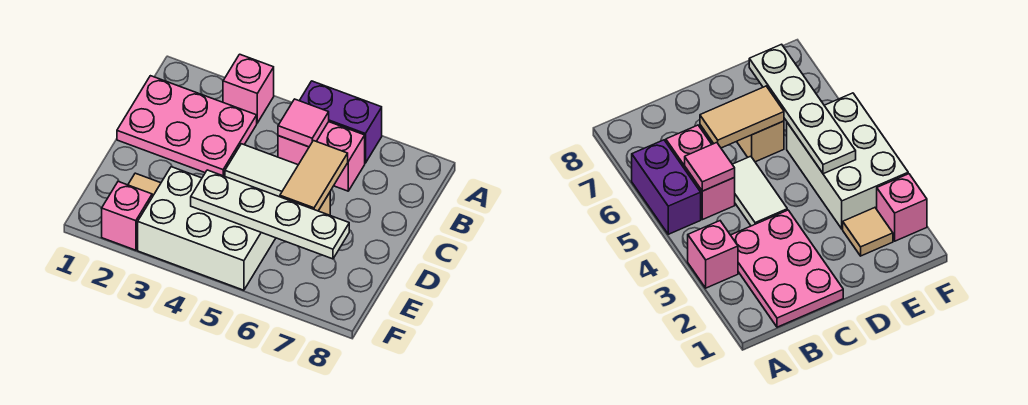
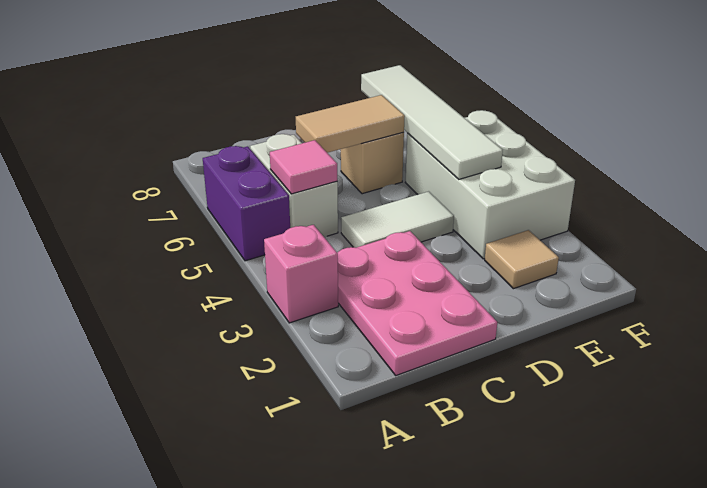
pink 1x2 brick [278,122,365,191] -> white 1x2 brick [250,134,338,237]
white 1x2 tile [225,144,298,197] -> white 1x2 tile turned to [341,191,454,248]
white 1x4 plate [191,170,349,259] -> white 1x4 tile [361,65,503,179]
pink 1x1 brick [102,182,152,250] -> none

